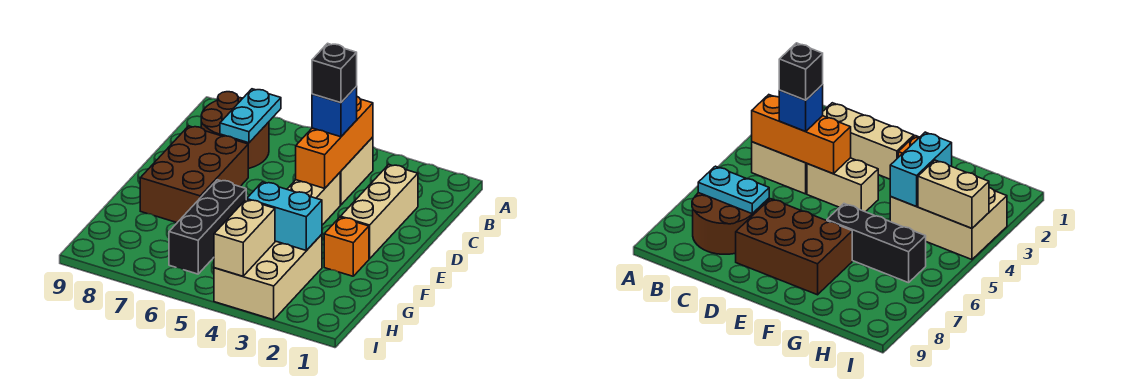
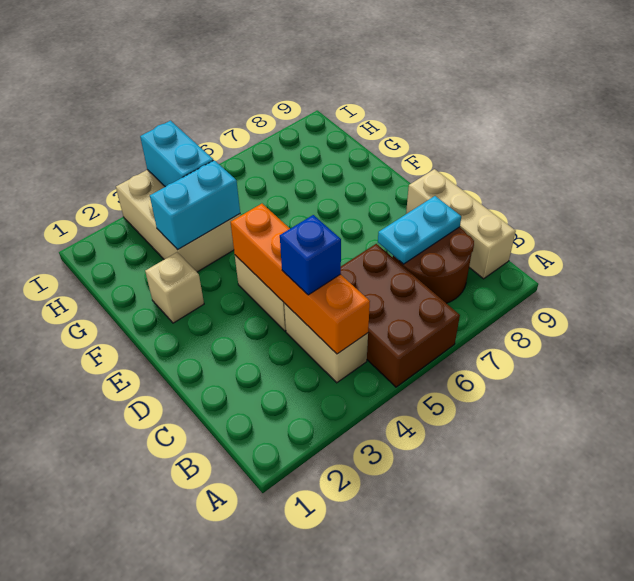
orange 1x3 brick [296,97,373,188] -> orange 1x4 brick [231,204,370,354]
cyan 1x2 plate [220,89,281,143] -> cyan 1x2 plate turned to [378,196,461,264]
tan 1x3 brick [341,165,418,259] -> tan 1x3 brick moved to [406,169,516,279]
black 1x1 brick [312,43,357,103] -> none
brown 2x3 brick [140,126,248,223] -> brown 2x3 brick moved to [341,244,460,387]
orange 1x1 brick [324,217,369,276] -> tan 1x1 brick [145,252,204,323]
black 1x3 brick [169,180,247,274] -> none
tan 1x2 brick [214,199,275,276] -> cyan 1x2 brick [140,121,213,187]

